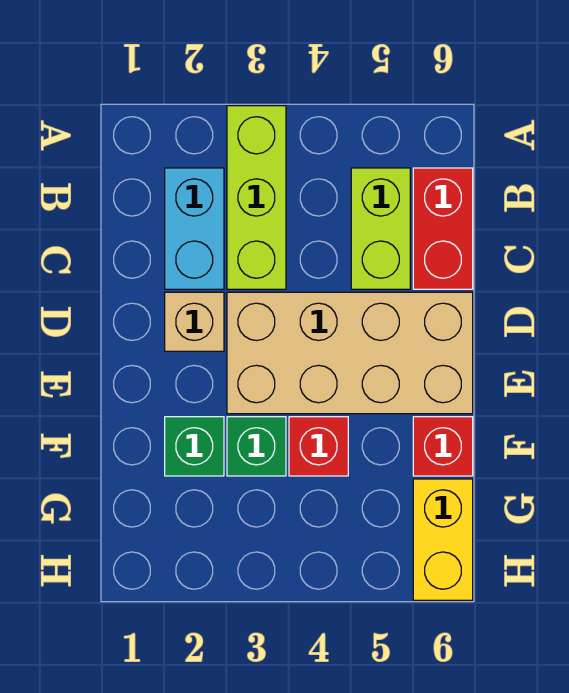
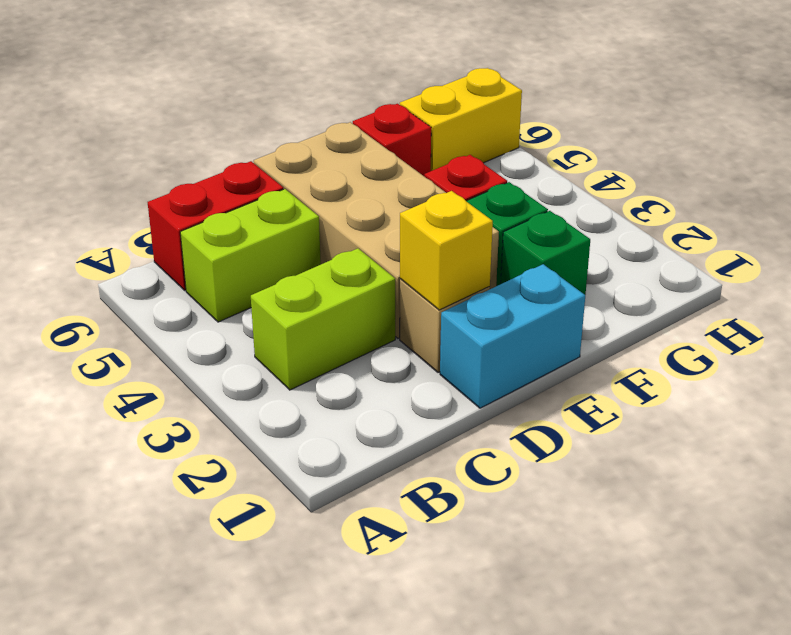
lime 1x3 brick [227,106,286,289] -> lime 1x2 brick [251,248,395,390]
cyan 1x2 brick [165,168,224,289] -> cyan 1x2 brick moved to [440,264,585,408]
none -> yellow 1x1 brick [400,191,493,310]

